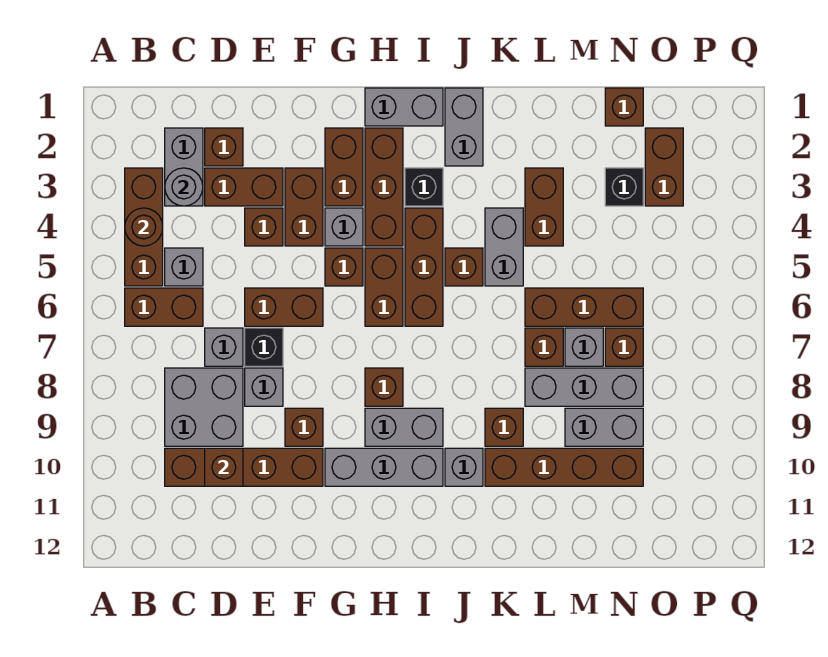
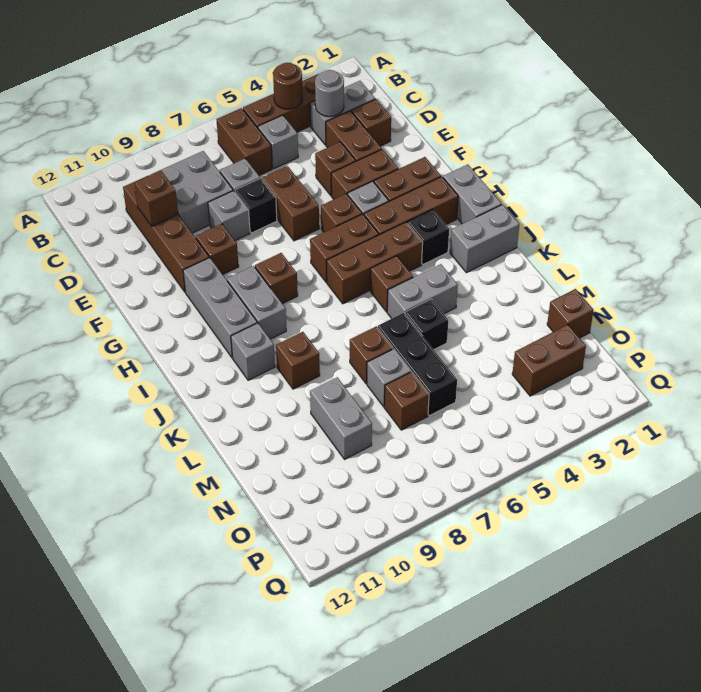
brown 1x4 brick [485,448,643,486] -> none
brown 1x2 brick [525,168,563,246] -> none
brown 1x3 brick [525,288,643,326] -> black 1x3 brick [378,313,457,416]
grey 1x3 brick [525,368,643,406] -> none
black 1x1 brick [605,168,643,206] -> black 1x1 brick moved to [405,299,448,350]

